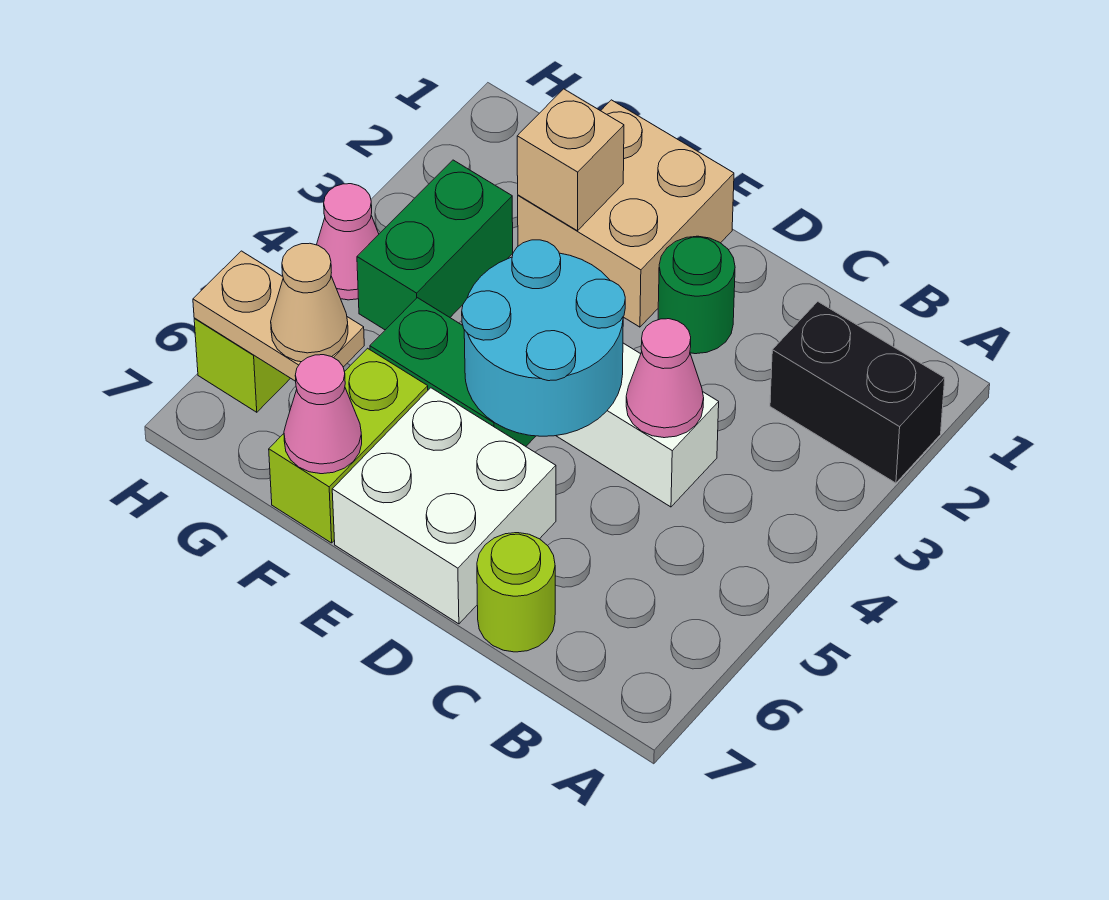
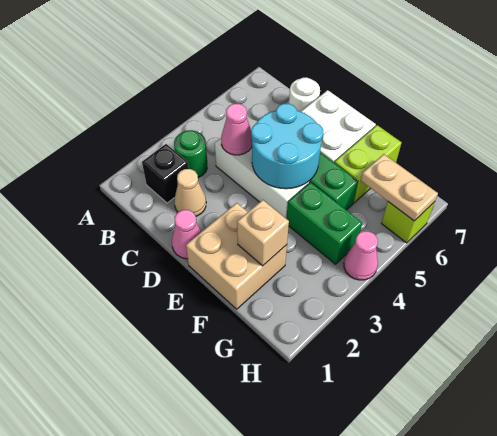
black 1x2 brick [770,302,945,483] -> black 1x1 brick [142,144,188,203]
lime 1x1 round brick [477,533,555,652] -> white 1x1 round brick [289,78,320,112]
green 1x1 round brick [658,236,735,354] -> green 1x1 round brick moved to [174,130,207,178]
pink 1x1 cone [284,355,362,474] -> pink 1x1 cone moved to [172,210,201,259]
green 1x2 brick [357,160,513,330] -> green 1x2 brick turned to [287,182,362,264]
tan 1x1 cone [271,243,348,362] -> tan 1x1 cone moved to [174,169,206,216]

